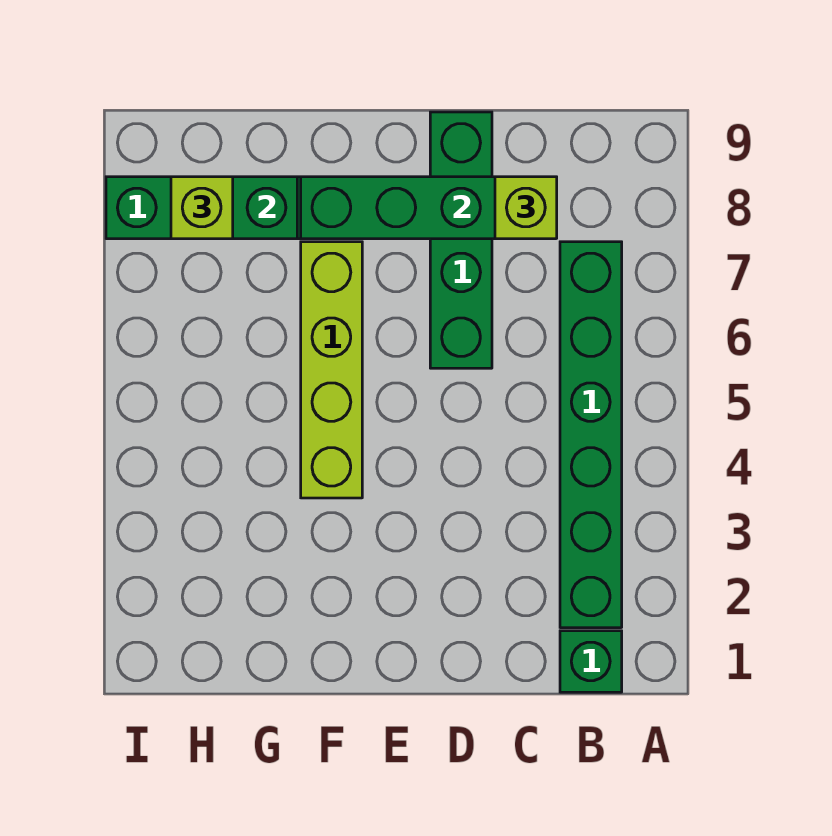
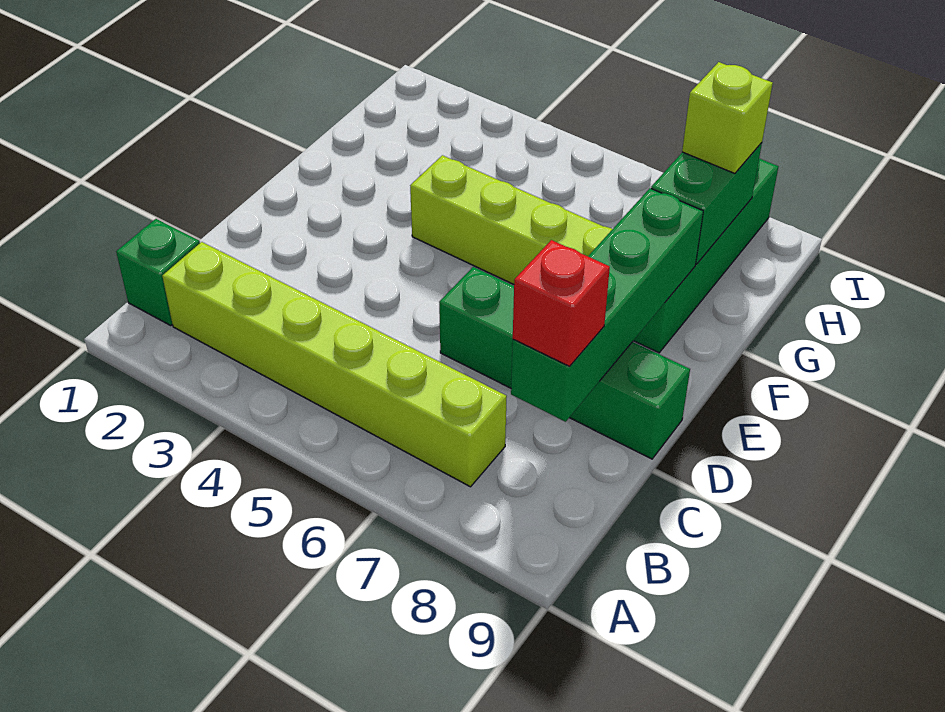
green 1x6 brick [560,242,622,628] -> lime 1x6 brick [162,242,507,487]
lime 1x1 brick [495,177,557,239] -> red 1x1 brick [513,240,610,366]

